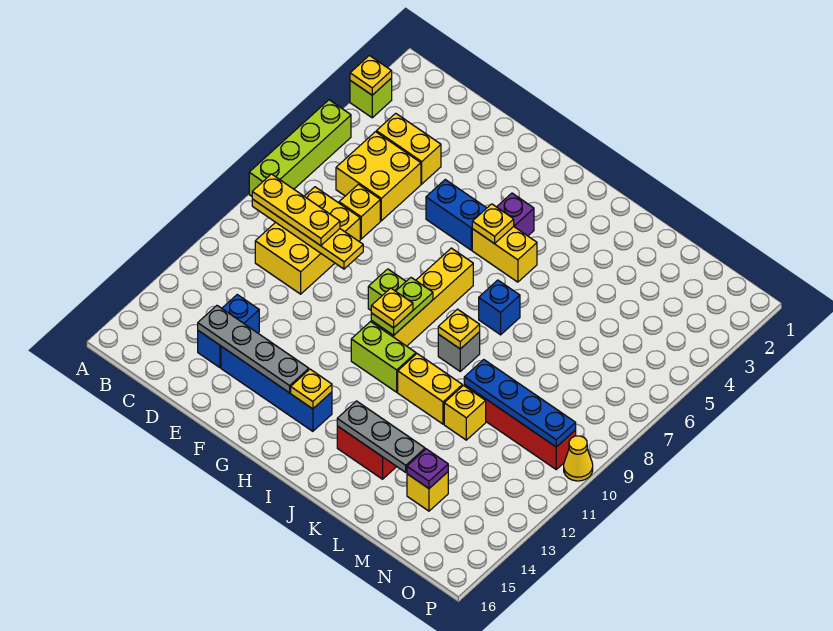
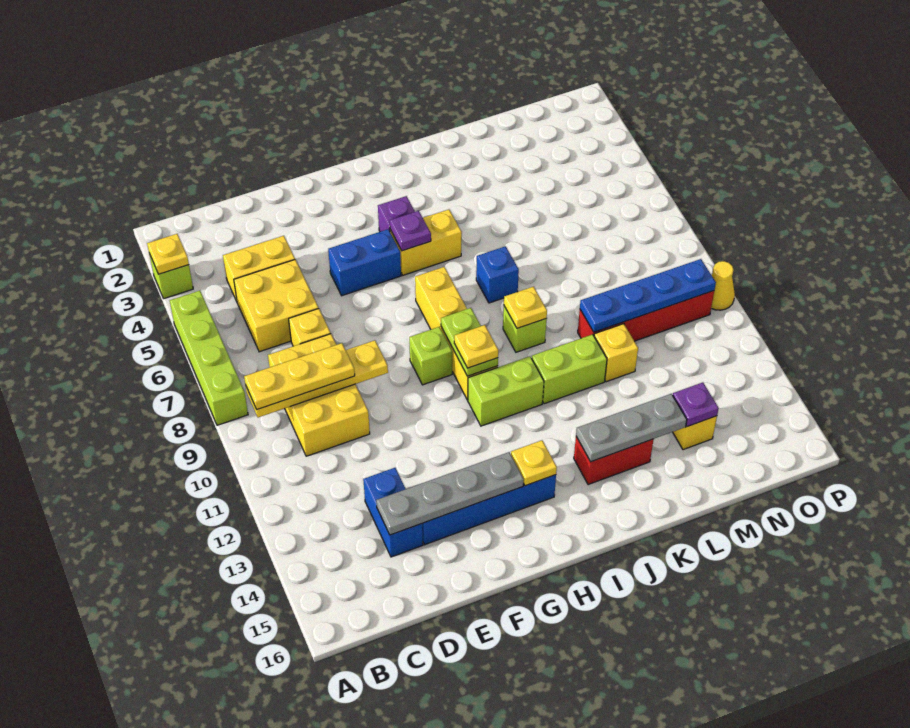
yellow 1x1 plate [472,204,514,244] -> purple 1x1 plate [390,211,431,251]
grey 1x1 brick [438,332,480,371] -> lime 1x1 brick [503,306,547,352]
yellow 1x2 brick [398,354,462,424] -> lime 1x2 brick [532,334,607,404]

